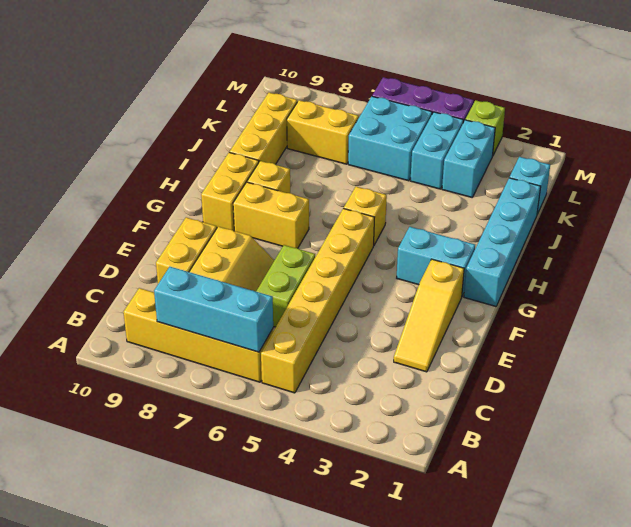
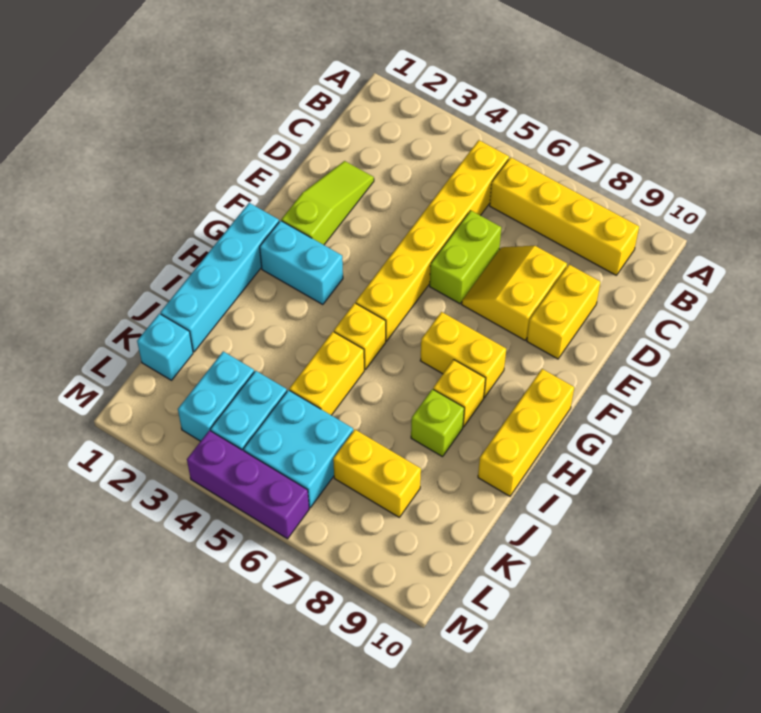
cyan 1x3 brick [154,267,273,352] -> none
yellow 1x3 slope [394,259,464,372] -> lime 1x3 slope [281,161,374,245]
yellow 1x2 brick [201,152,259,231] -> yellow 1x2 brick moved to [289,332,364,415]
yellow 1x3 brick [230,93,297,164] -> yellow 1x3 brick moved to [478,369,574,496]
lime 1x1 brick [466,100,505,155] -> lime 1x1 brick moved to [411,389,464,457]

